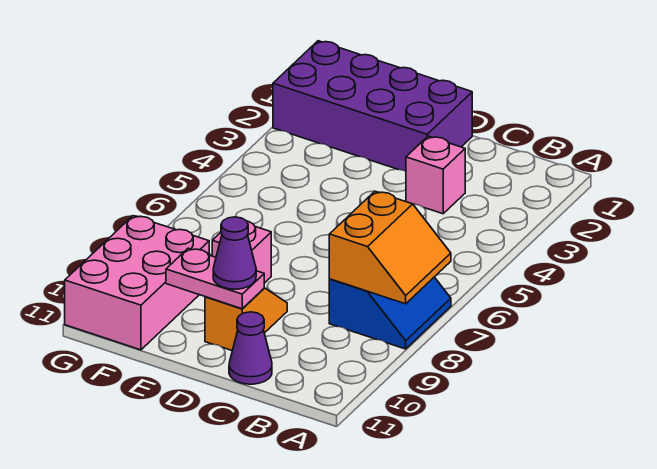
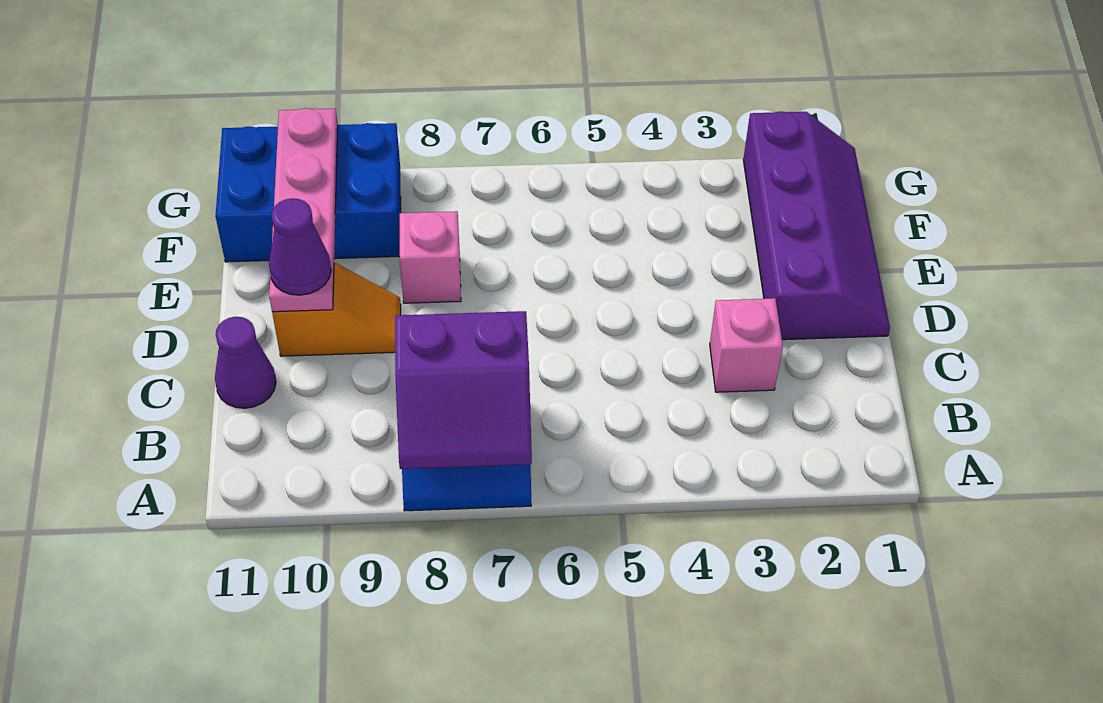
orange 2x2 slope [329,191,451,304] -> purple 2x2 slope [395,311,532,469]
purple 2x4 brick [273,41,472,171] -> purple 2x4 slope [743,111,890,340]
pink 1x2 plate [166,248,264,309] -> pink 1x4 plate [269,108,338,312]
pink 2x3 brick [65,216,209,350] -> blue 2x3 brick [216,123,401,262]

